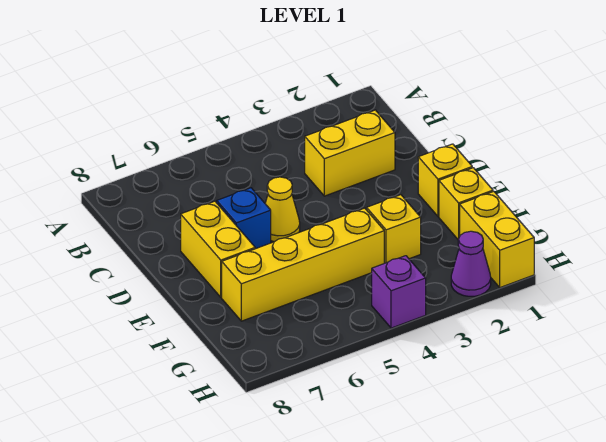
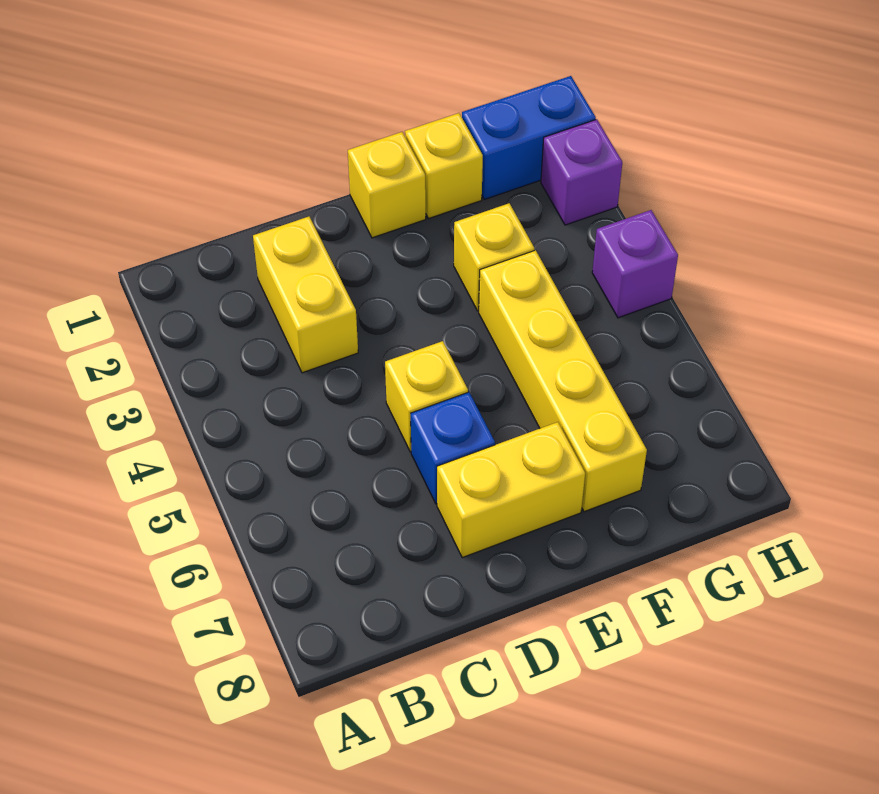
yellow 1x1 cone [265,177,300,242] -> yellow 1x1 brick [385,341,468,452]
yellow 1x2 brick [460,191,534,288] -> blue 1x2 brick [462,76,596,199]
purple 1x1 cone [451,231,491,296] -> purple 1x1 brick [541,119,622,225]

